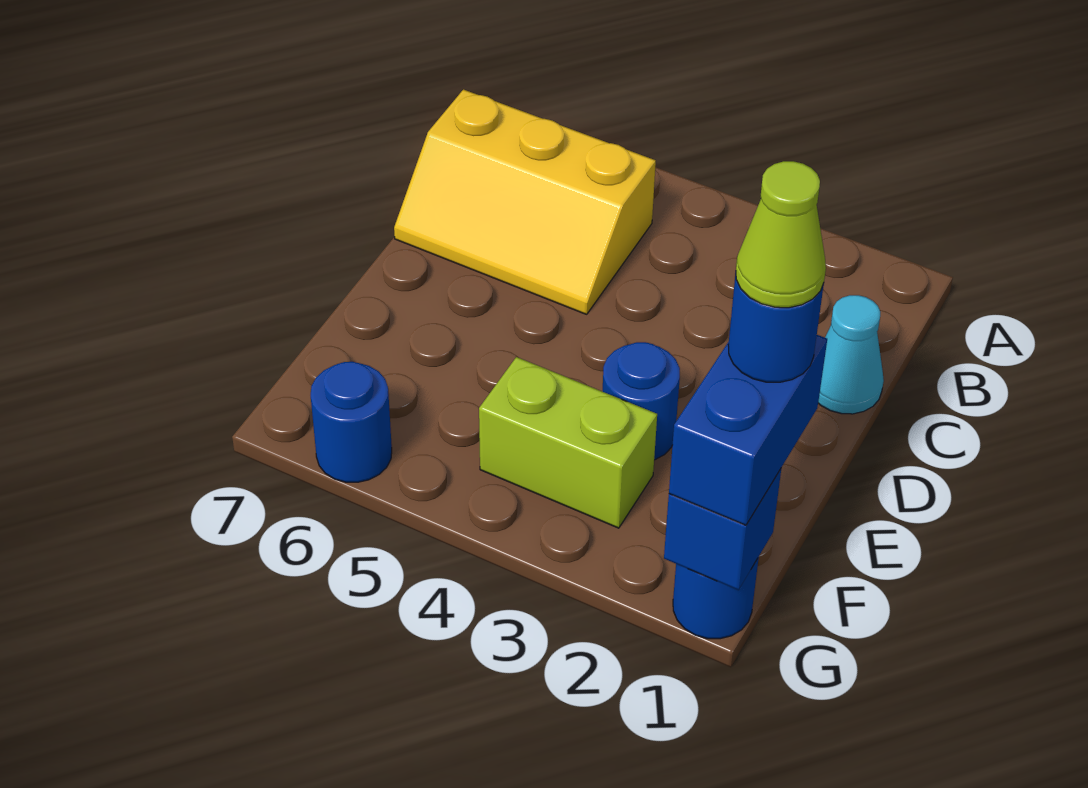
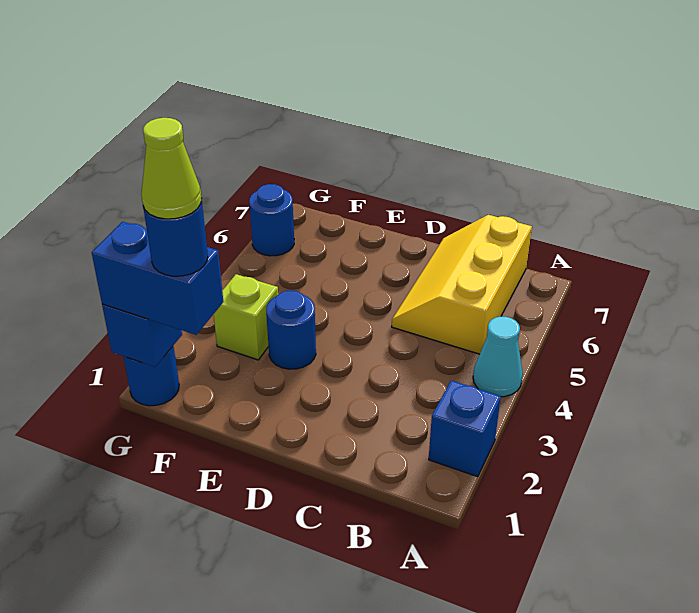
none -> blue 1x1 brick [429,380,501,477]
cyan 1x1 cone [818,295,884,414] -> cyan 1x1 cone moved to [473,316,523,397]
lime 1x2 brick [479,357,657,528] -> lime 1x1 brick [214,274,278,360]

